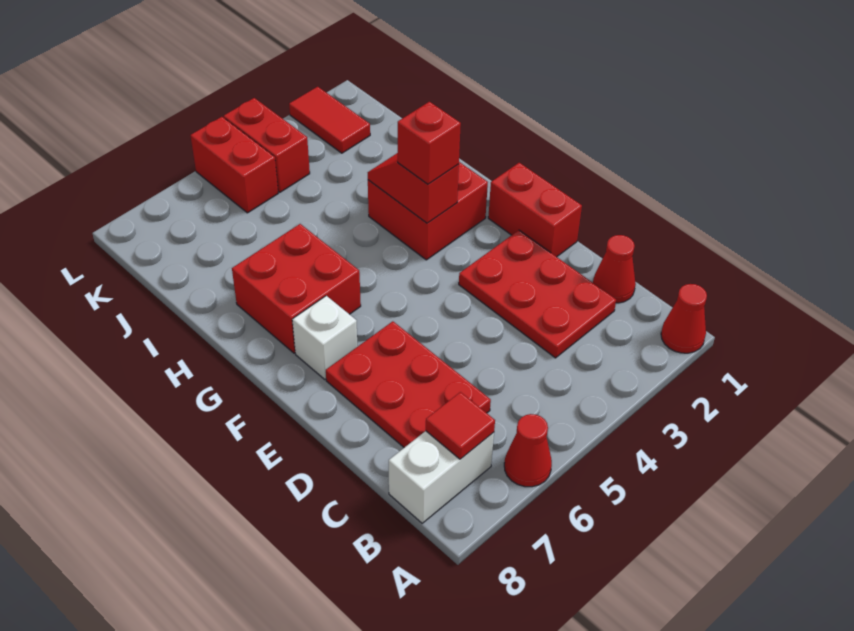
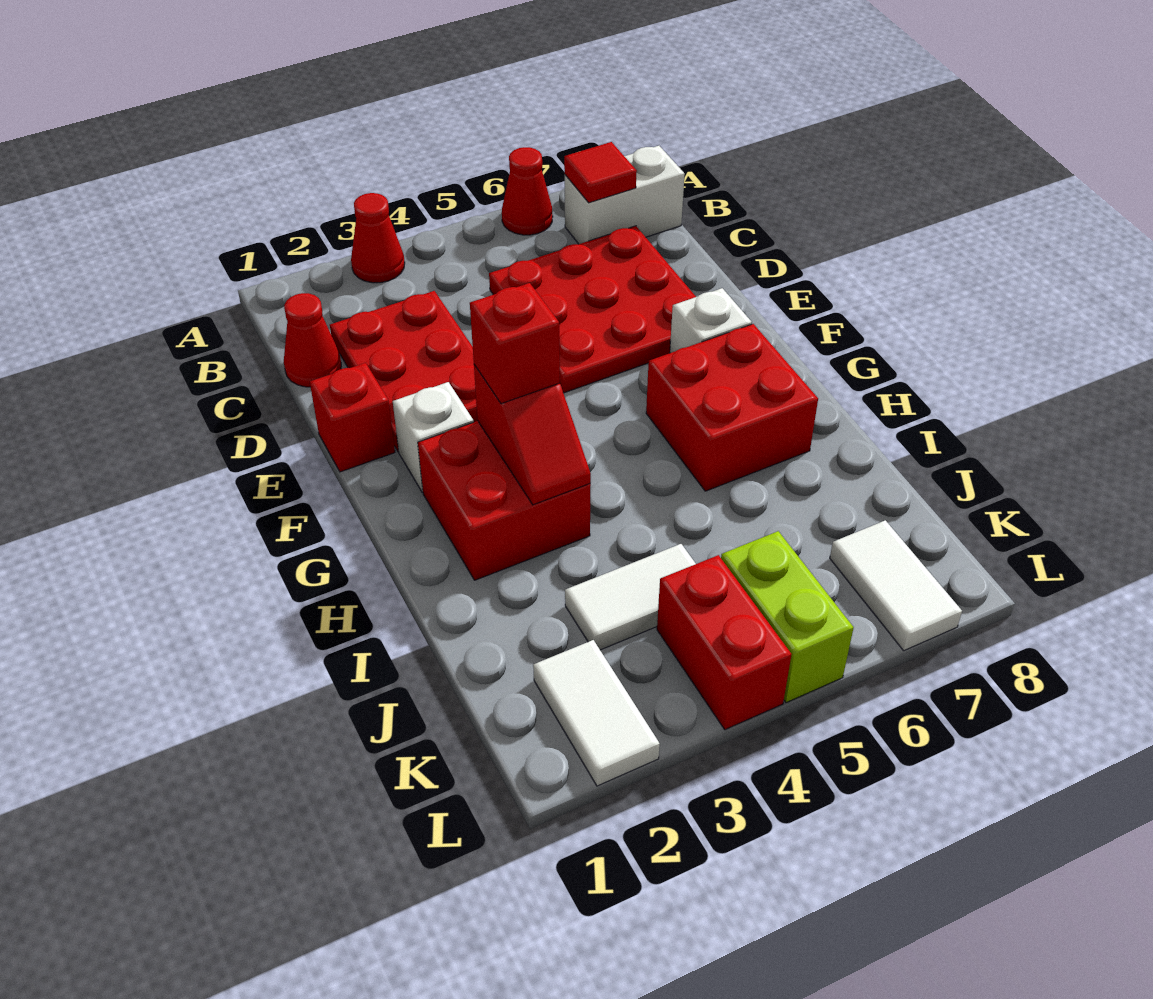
red 1x1 cone [661,284,707,353] -> red 1x1 cone moved to [351,193,405,283]
red 2x3 plate [326,321,491,448] -> red 3x3 plate [489,226,696,393]
red 1x2 brick [488,163,582,257] -> red 1x1 brick [310,363,395,472]
none -> white 1x1 brick [393,382,474,492]
none -> white 1x2 tile [565,544,696,650]
red 1x2 tile [289,87,370,153] -> white 1x2 tile [533,640,660,786]
red 1x2 brick [190,117,278,213] -> lime 1x2 brick [721,531,854,703]
none -> white 1x2 tile [830,520,962,651]

